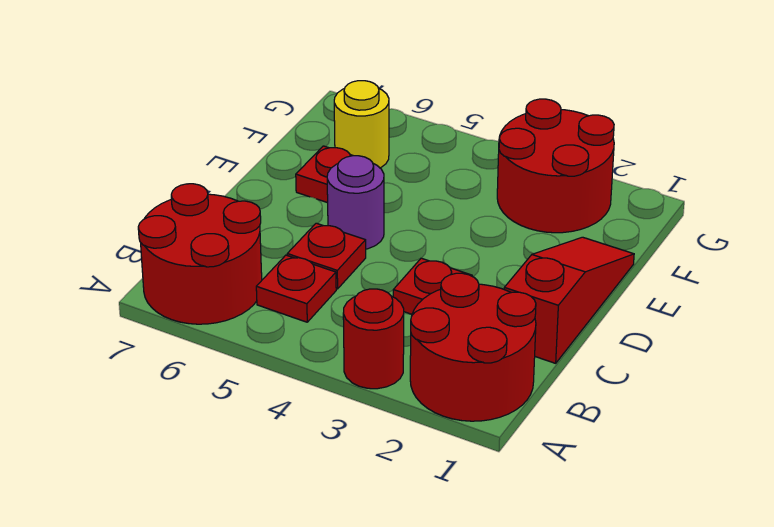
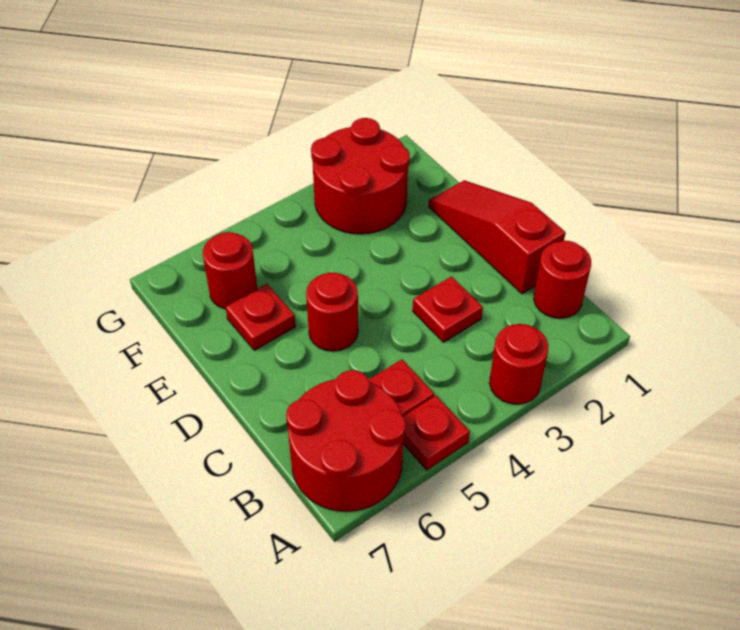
red 2x2 round brick [410,273,536,421] -> red 1x1 round brick [534,241,591,319]
red 1x1 plate [287,223,366,289] -> red 1x1 plate moved to [403,395,470,470]
purple 1x1 round brick [327,156,384,249] -> red 1x1 round brick [306,273,358,351]
yellow 1x1 round brick [334,81,389,168] -> red 1x1 round brick [203,232,257,309]

